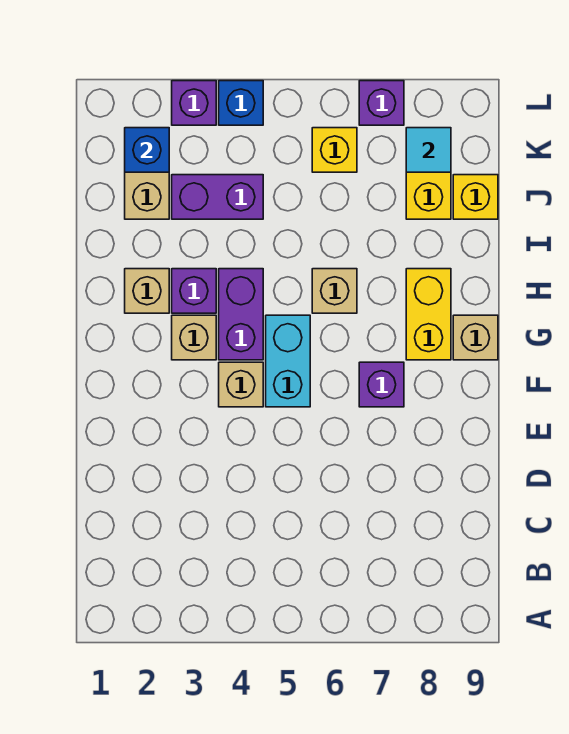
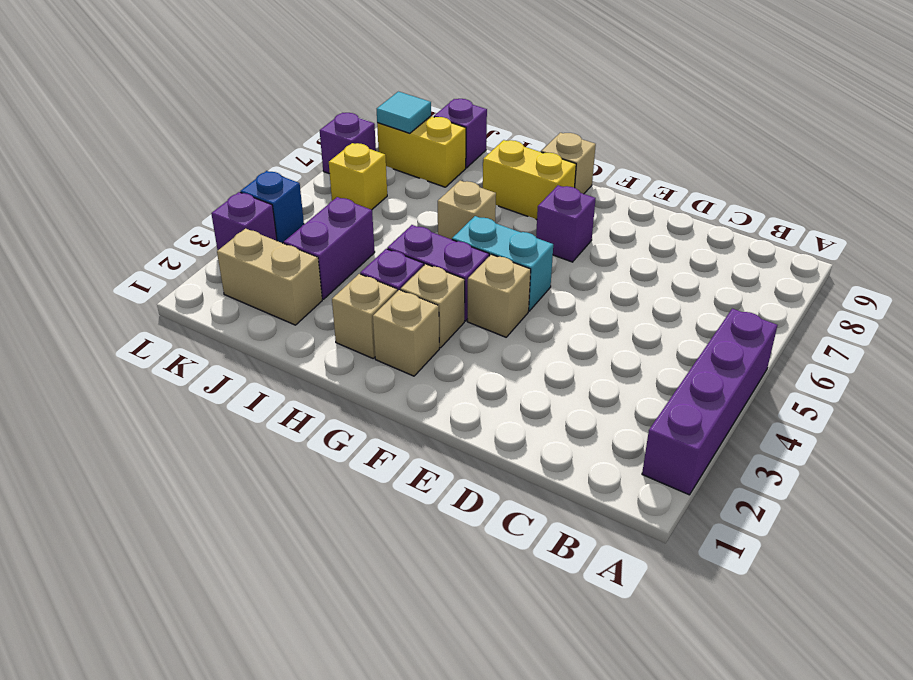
none -> purple 1x4 brick [642,309,777,495]
none -> tan 1x1 brick [373,290,439,376]
yellow 1x1 brick [453,175,498,219] -> purple 1x1 brick [434,99,487,168]
blue 1x1 brick [125,128,169,172] -> none

